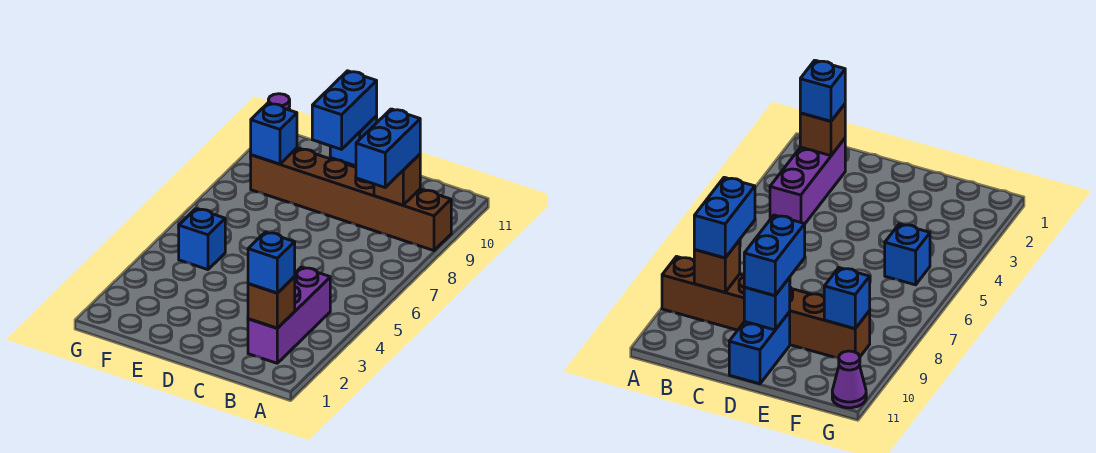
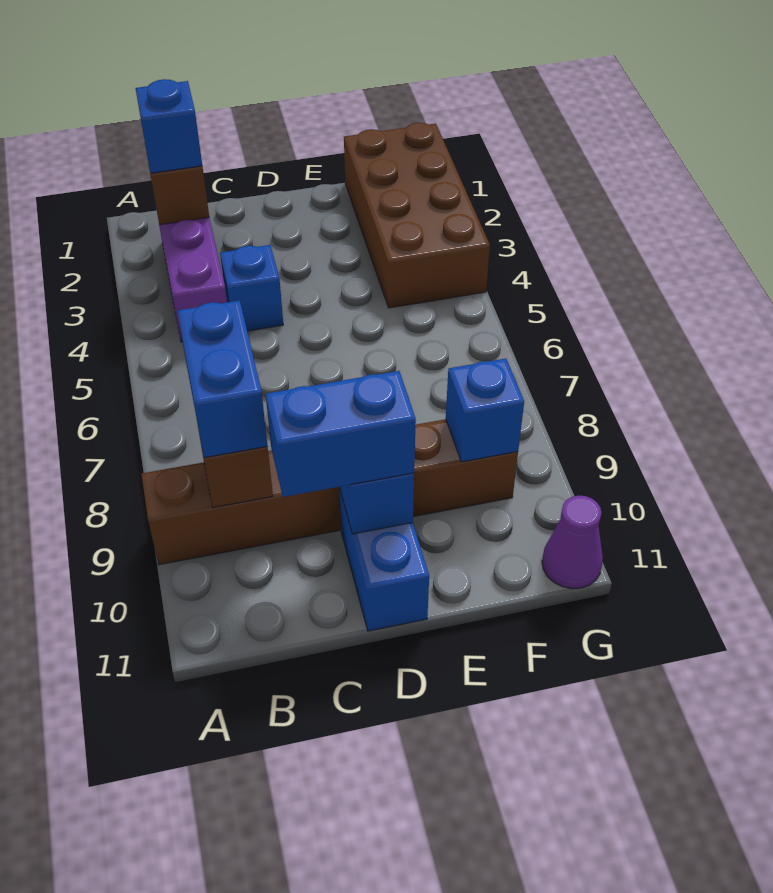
blue 1x2 brick [312,71,377,149] -> blue 1x2 brick turned to [266,371,416,497]
none -> brown 2x4 brick [344,123,490,308]
blue 1x1 brick [179,209,225,270] -> blue 1x1 brick moved to [220,245,283,331]

